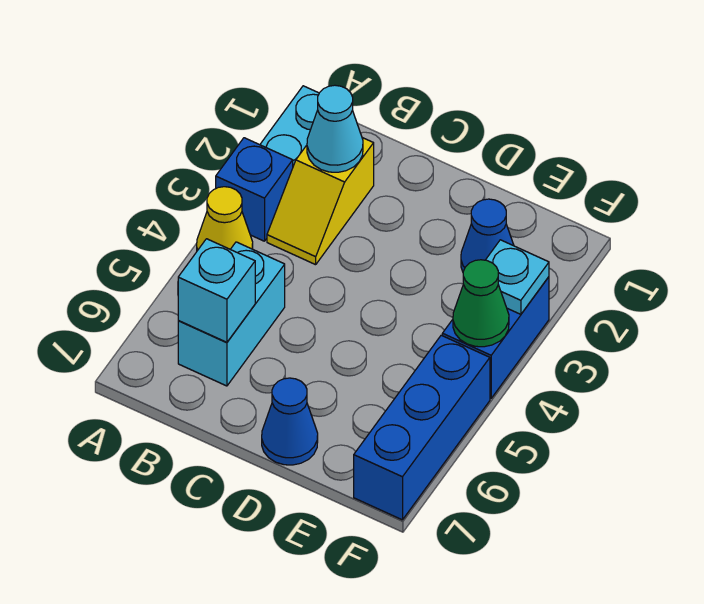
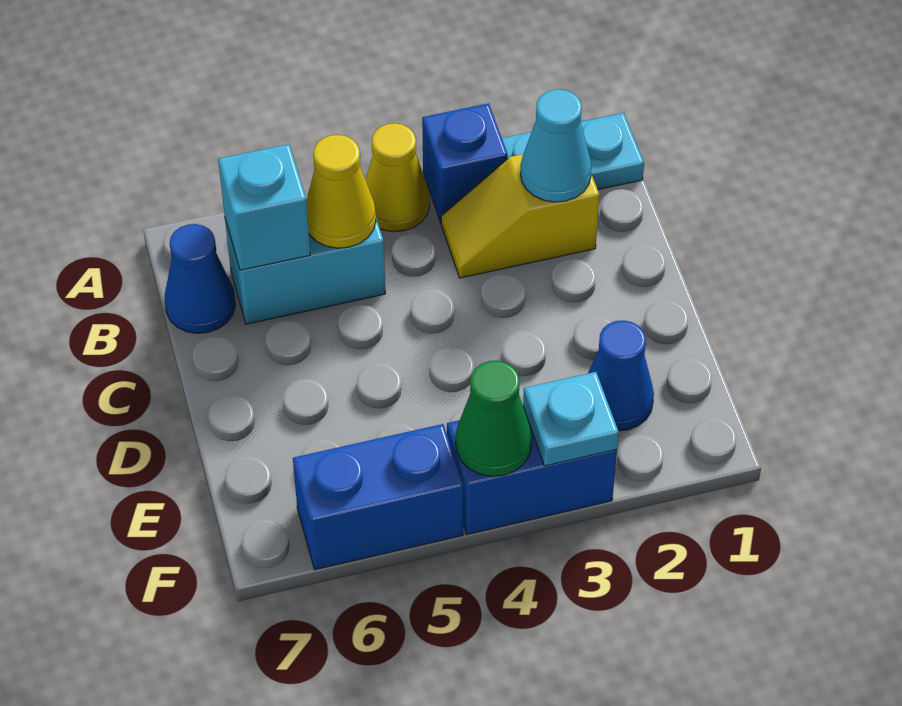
none -> yellow 1x1 cone [306,135,376,248]
blue 1x1 cone [262,378,318,465] -> blue 1x1 cone moved to [165,224,235,333]
blue 1x3 brick [354,335,490,520] -> blue 1x2 brick [293,424,463,570]

